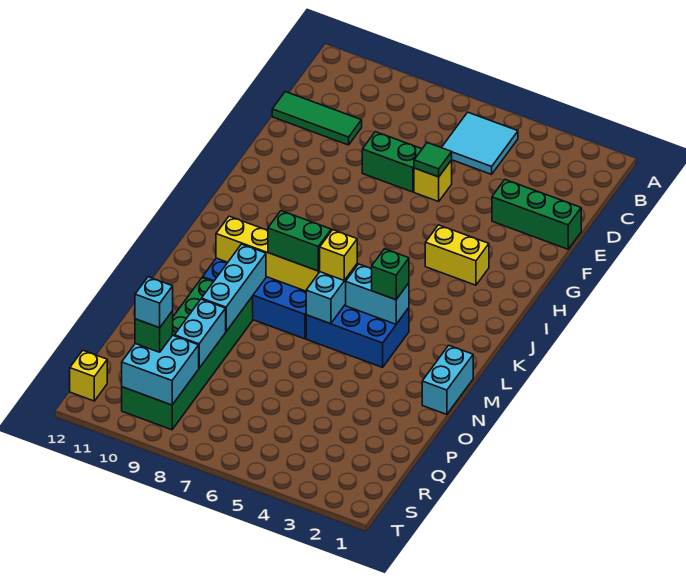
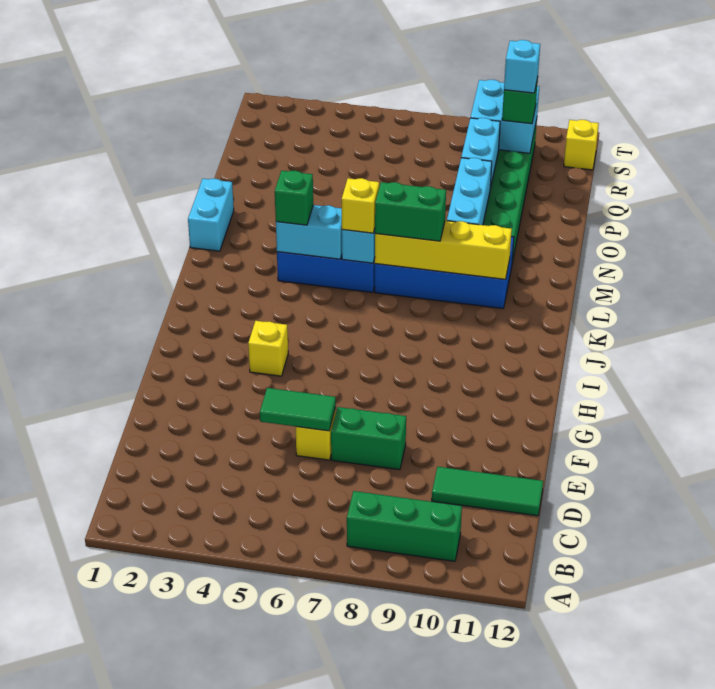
cyan 2x2 tile [441,112,518,174] -> none
green 1x3 brick [492,180,581,249] -> green 1x3 brick moved to [347,491,462,561]
green 1x1 tile [414,143,452,177] -> green 1x2 tile [260,388,336,431]
yellow 1x2 brick [425,225,489,285] -> yellow 1x1 brick [248,321,288,376]

